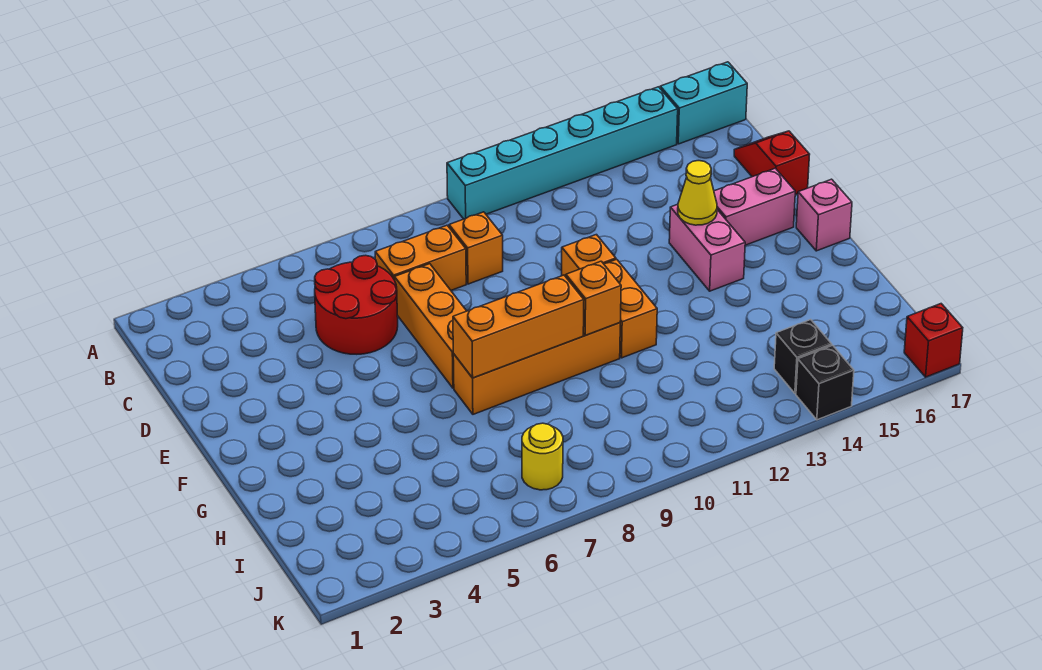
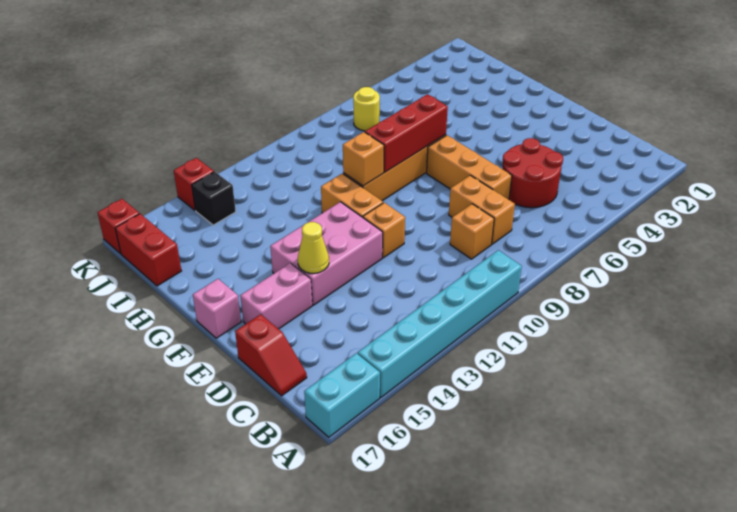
orange 1x2 brick [375,225,466,290] -> orange 1x2 brick turned to [449,175,515,244]
pink 1x2 brick [669,204,745,291] -> pink 2x3 brick [270,202,383,305]
orange 1x3 brick [453,275,584,378] -> red 1x3 brick [365,94,448,172]
none -> red 1x2 brick [115,214,181,286]
black 1x1 brick [796,345,854,420] -> red 1x1 brick [174,158,214,210]

